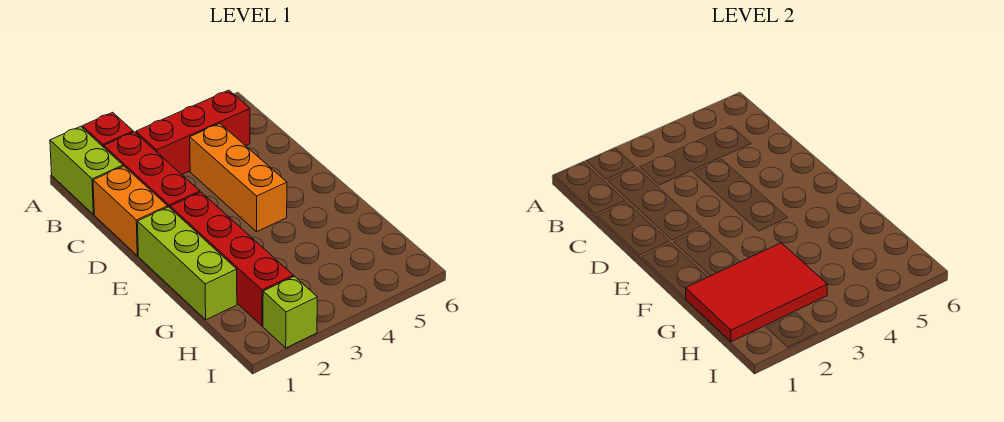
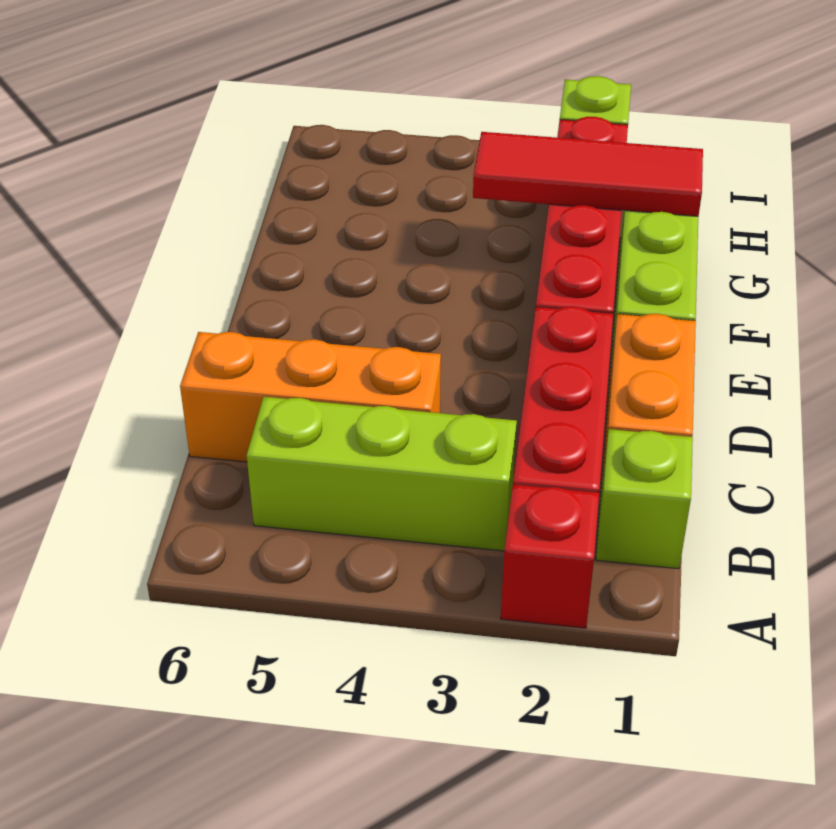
lime 1x2 brick [50,126,123,214] -> lime 1x1 brick [596,429,693,569]
red 1x3 brick [136,90,250,174] -> lime 1x3 brick [247,397,517,551]
orange 1x3 brick [190,123,287,232] -> orange 1x3 brick turned to [180,332,441,462]
red 2x3 tile [685,243,827,342] -> red 1x3 tile [473,132,703,216]

